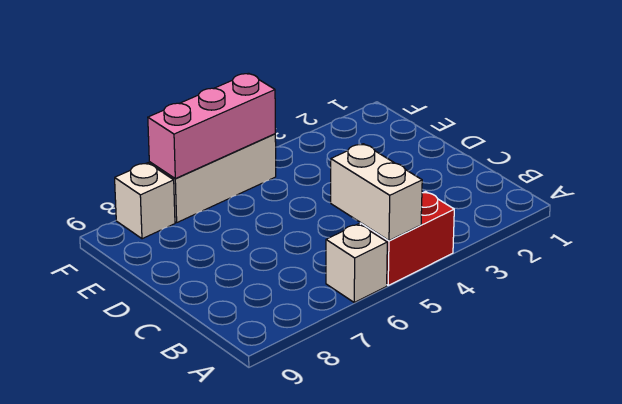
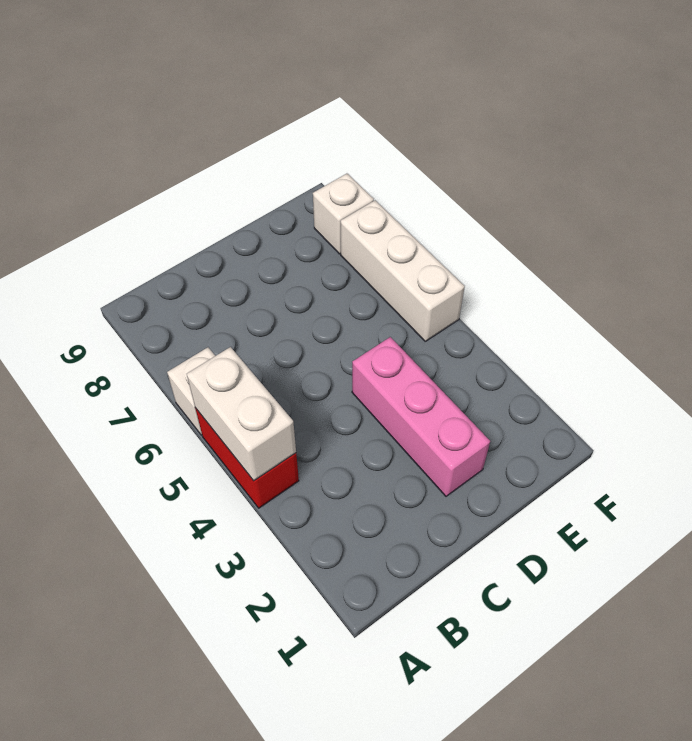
white 1x2 brick [331,144,422,241] -> white 1x2 brick turned to [187,347,296,481]
pink 1x3 brick [148,73,275,179] -> pink 1x3 brick moved to [352,337,490,496]

